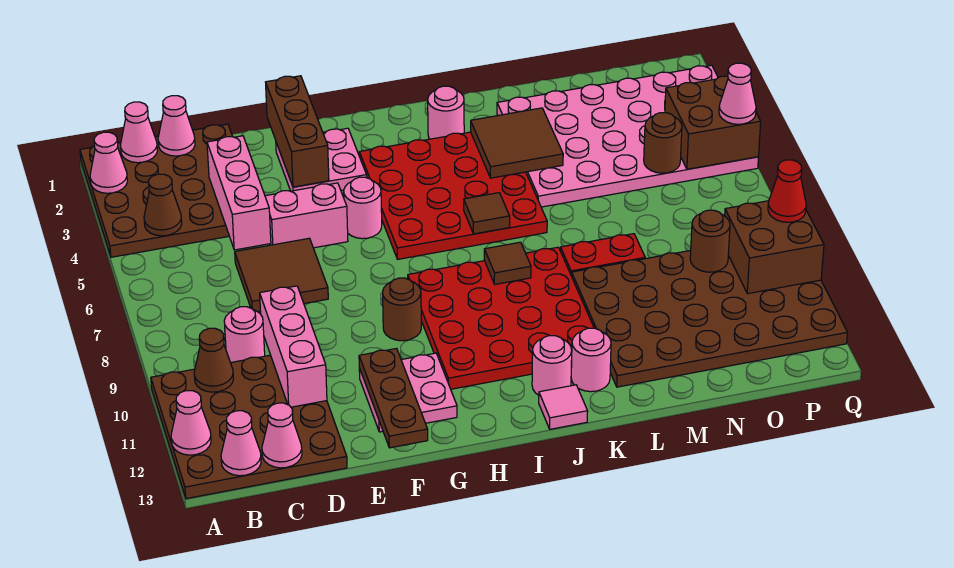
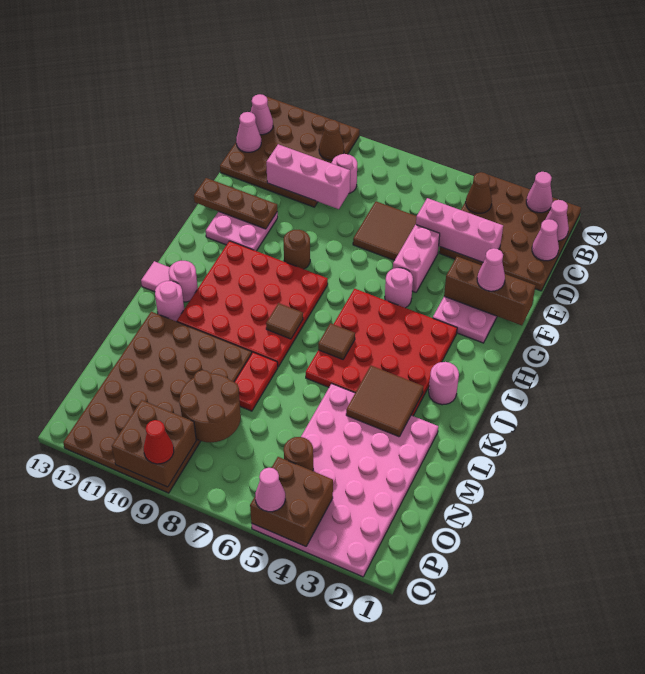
pink 1x1 cone [171,391,211,455] -> pink 1x1 cone moved to [477,248,505,291]
brown 1x1 round brick [690,210,730,272] -> brown 2x2 round brick [179,370,241,442]

